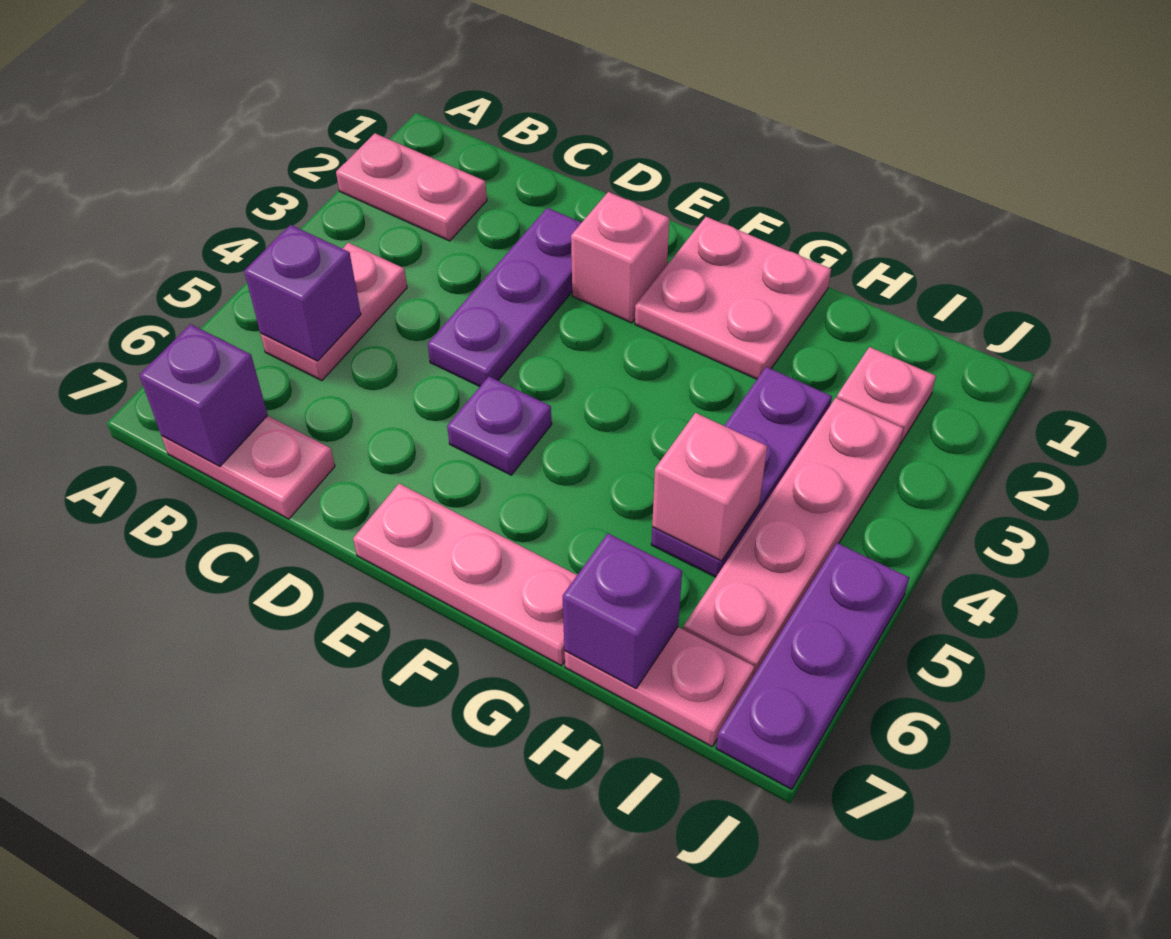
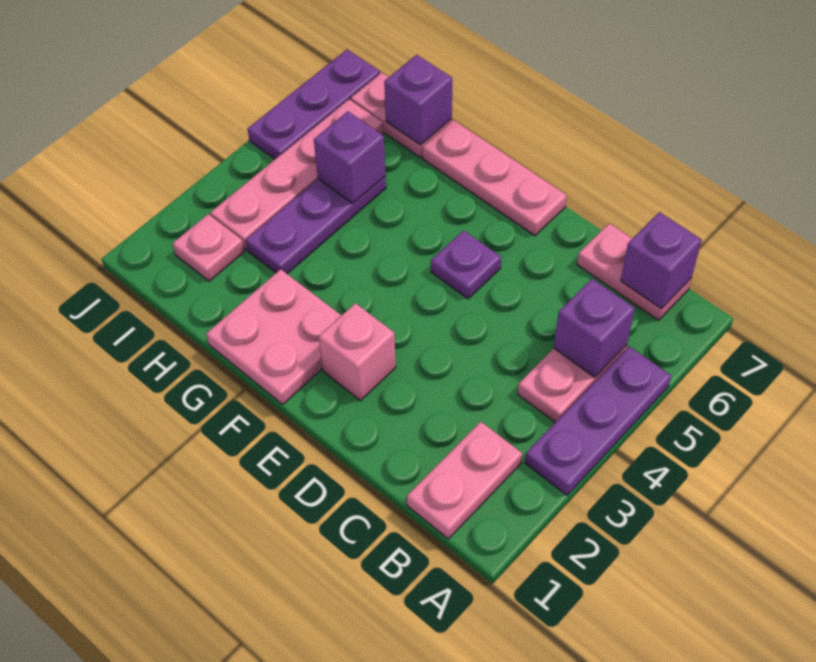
pink 1x2 plate [336,133,487,241] -> pink 1x2 plate turned to [407,422,522,539]
purple 1x3 plate [428,208,582,386] -> purple 1x3 plate moved to [525,346,671,495]
pink 1x1 brick [652,413,767,561] -> purple 1x1 brick [314,111,386,203]

